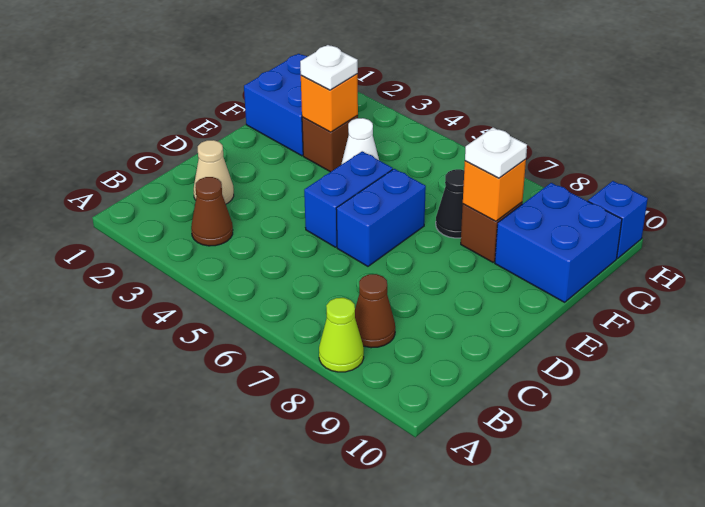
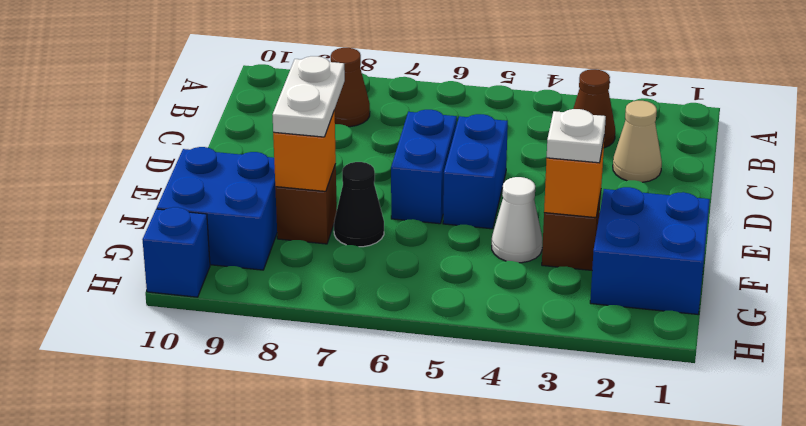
lime 1x1 cone [319,298,364,372] -> none
white 1x1 plate [465,127,527,178] -> white 1x2 plate [272,56,345,137]

